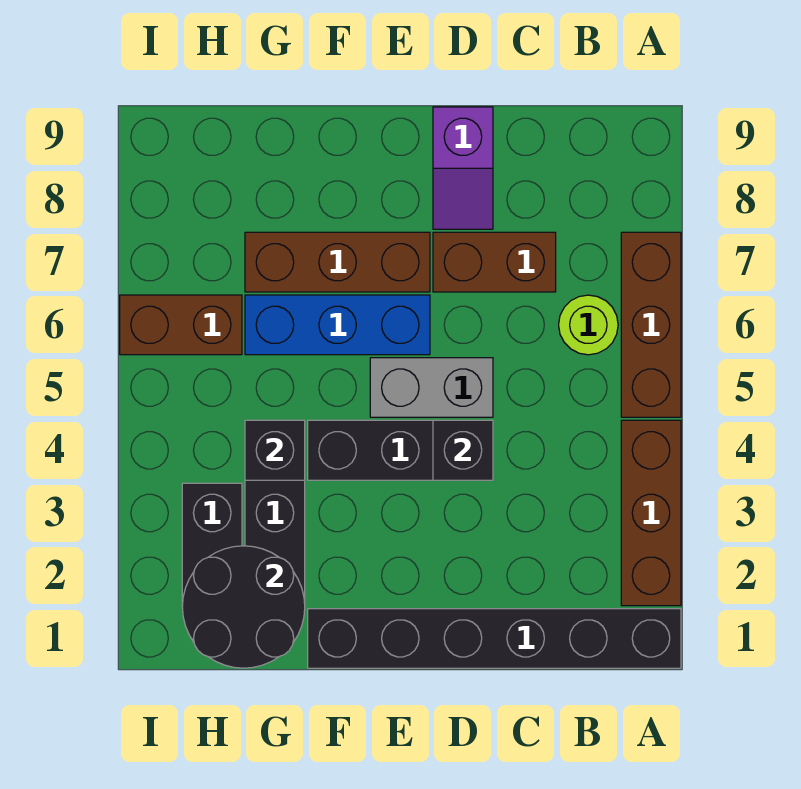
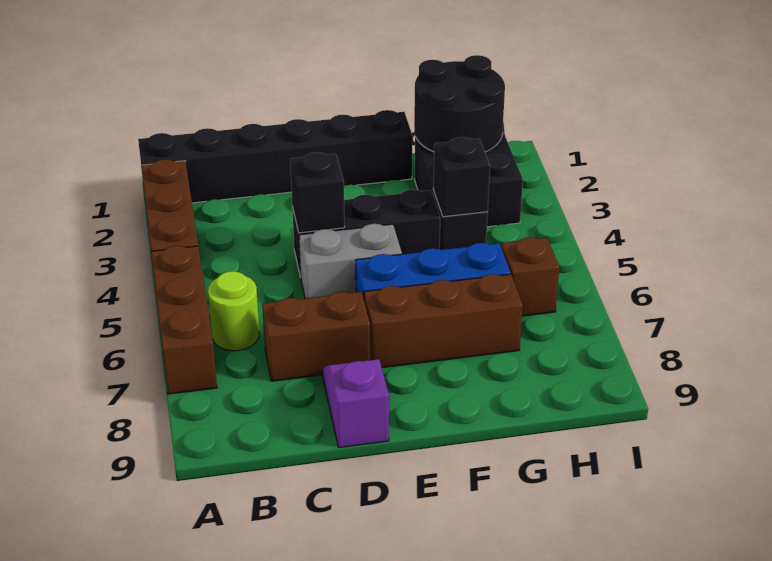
brown 1x2 brick [120,295,242,355] -> brown 1x1 brick [501,237,559,316]

